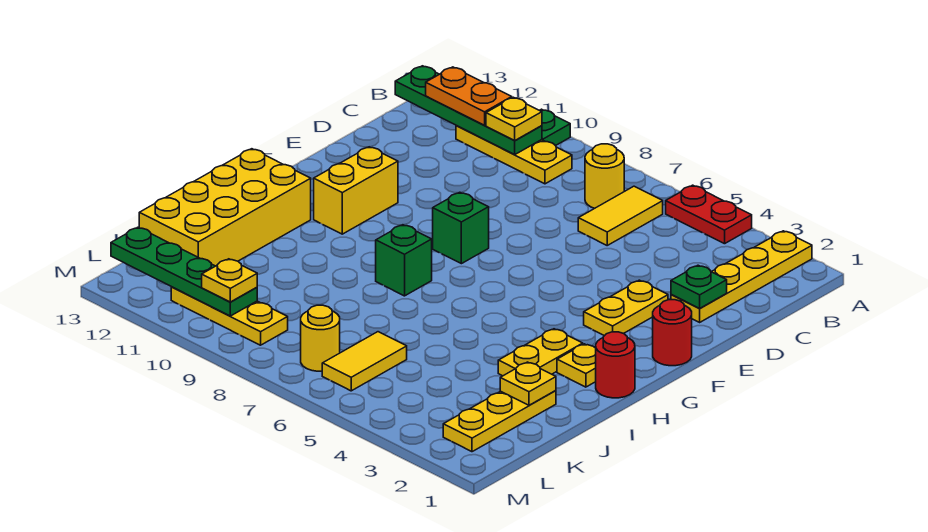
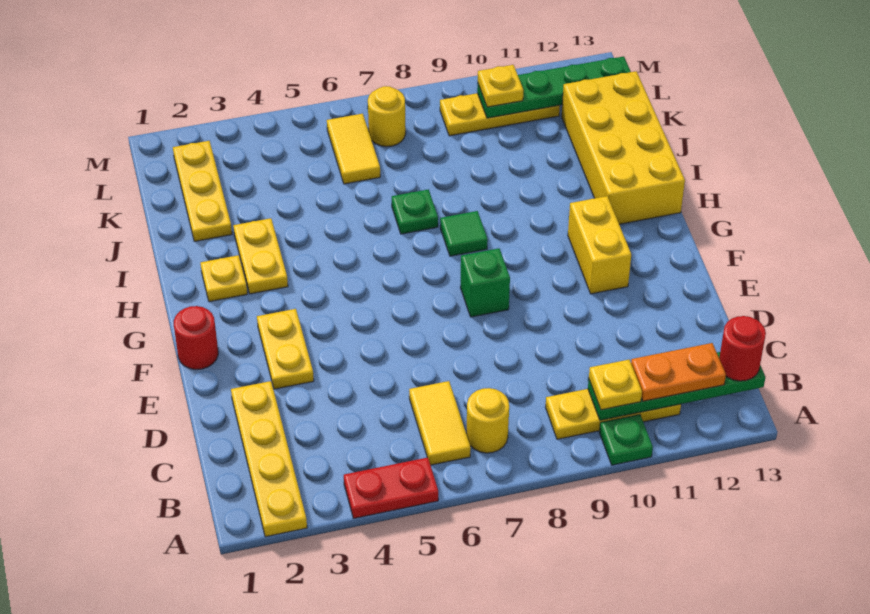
green 1x1 plate [671,265,727,309] -> green 1x1 plate moved to [392,189,438,234]
red 1x1 round brick [596,332,635,398] -> red 1x1 round brick moved to [719,316,766,381]
green 1x1 brick [376,225,432,296] -> green 1x1 tile [440,211,488,256]
yellow 1x1 plate [500,362,556,405] -> none

